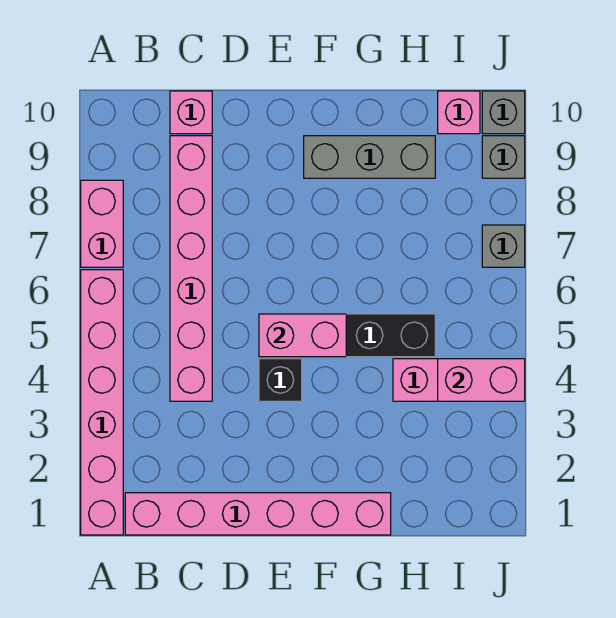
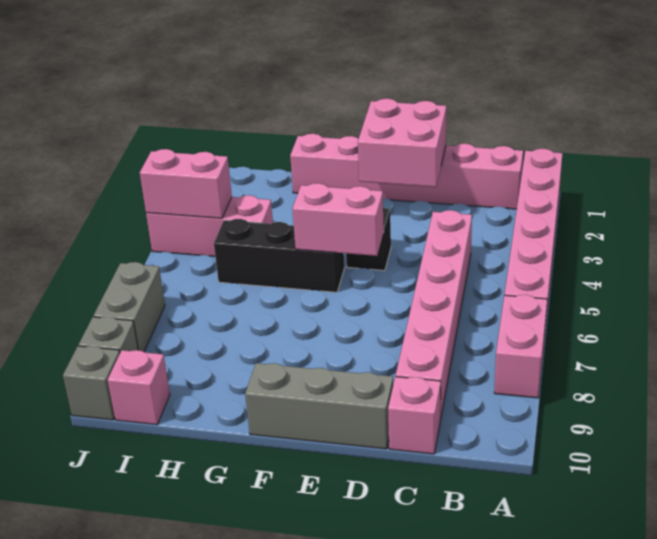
none -> pink 2x2 brick [358,99,446,187]
grey 1x3 brick [304,136,435,178] -> grey 1x3 brick moved to [245,363,393,449]
grey 1x1 brick [482,225,525,267] -> grey 1x2 brick [93,262,165,352]

